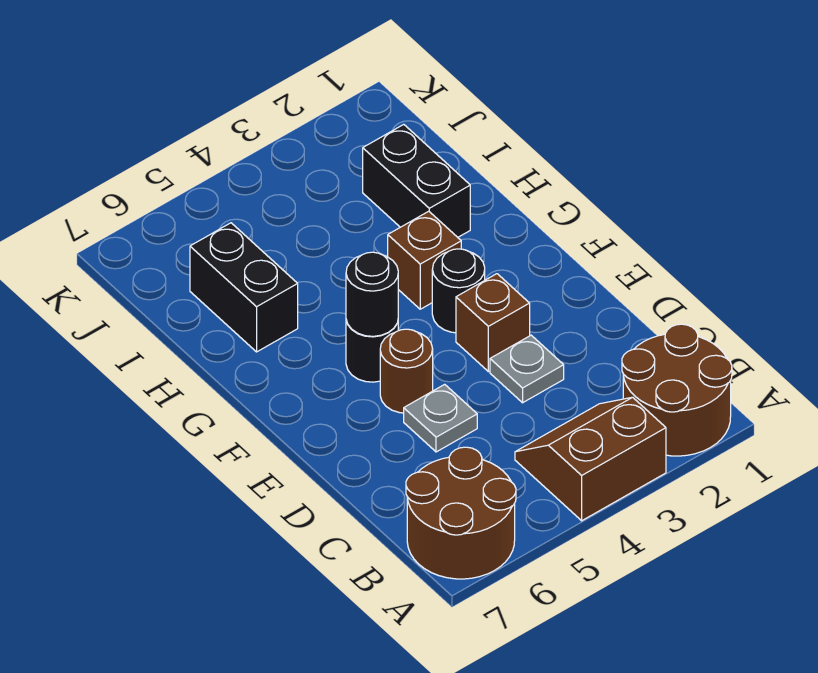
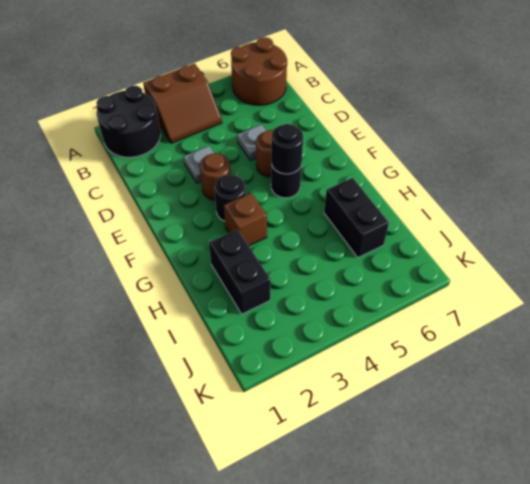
brown 2x2 round brick [622,324,732,456] -> black 2x2 round brick [96,86,160,157]
brown 1x1 brick [456,274,530,372] -> brown 1x1 round brick [200,153,231,200]

